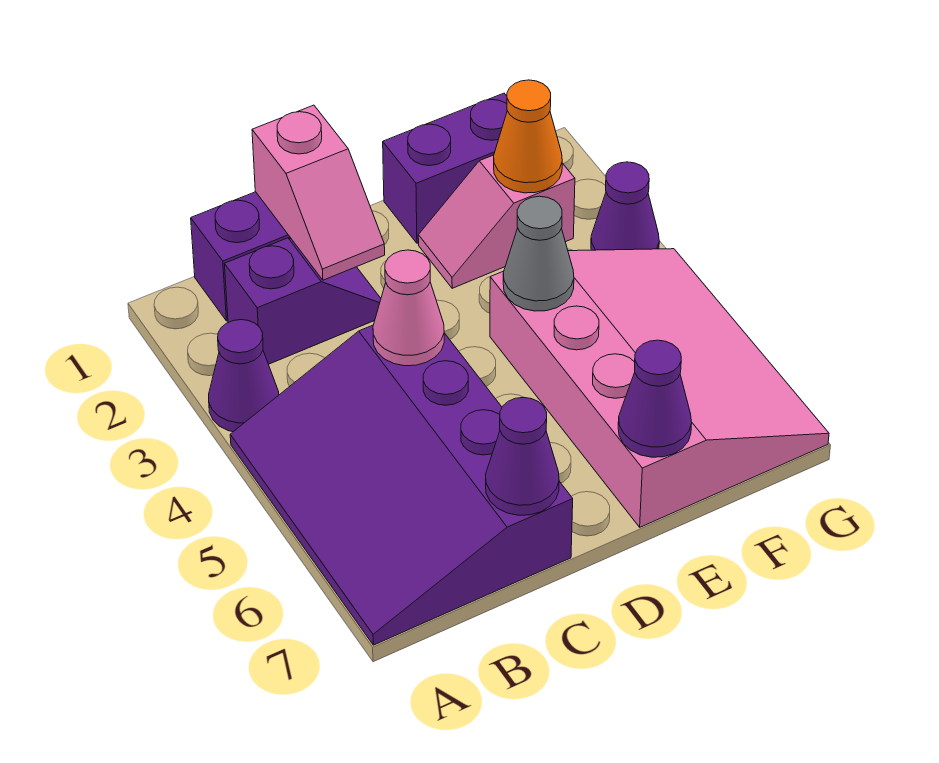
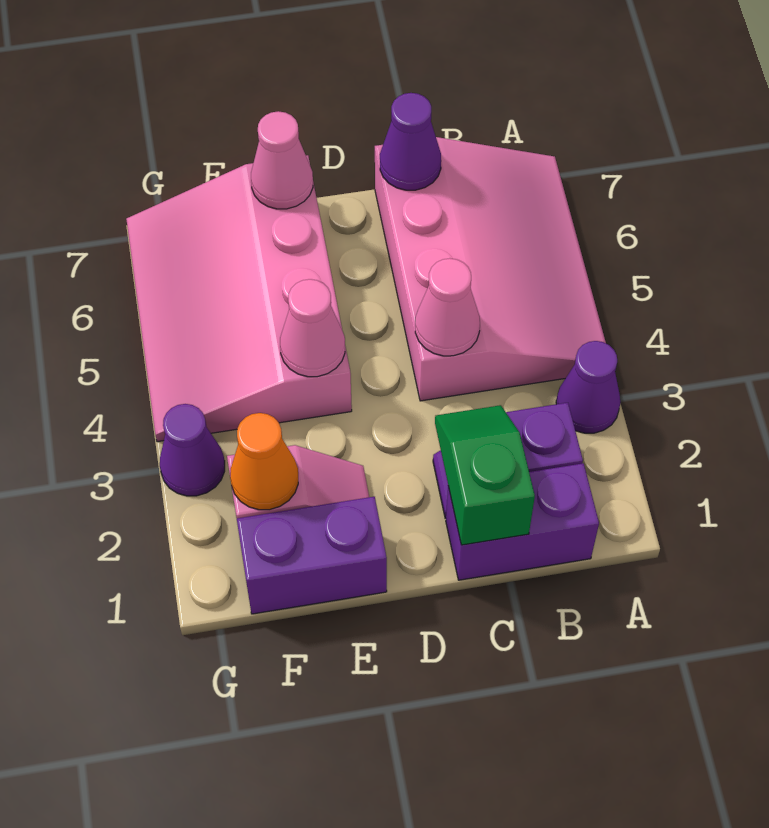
purple 3x4 slope [230,325,573,645] -> pink 3x4 slope [375,137,606,401]
pink 1x2 slope [252,105,385,280] -> green 1x2 slope [435,405,535,545]
grey 1x1 cone [503,196,574,311] -> pink 1x1 cone [280,279,345,377]
purple 1x1 cone [618,340,692,457] -> pink 1x1 cone [251,111,313,209]

